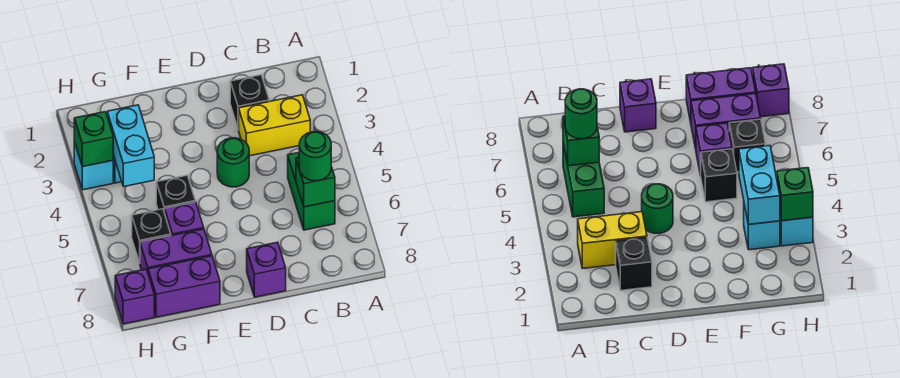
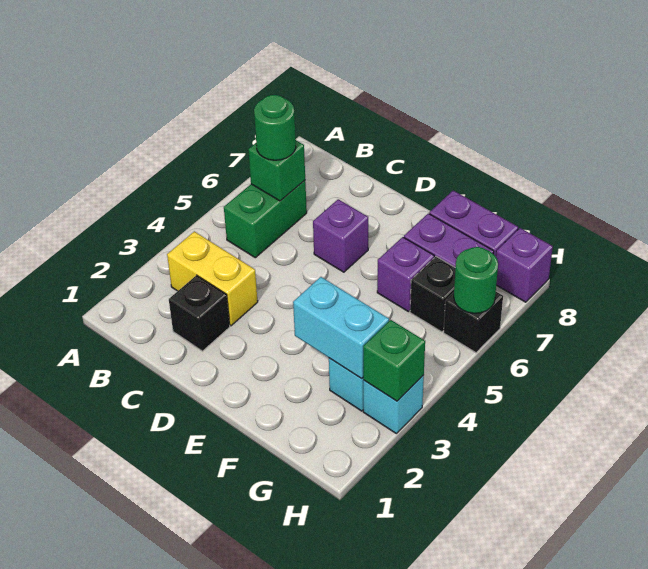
green 1x1 round brick [217,138,249,187] -> green 1x1 round brick moved to [454,247,498,313]
purple 1x1 brick [247,242,286,297] -> purple 1x1 brick moved to [313,199,368,272]
black 1x1 brick [156,175,195,213] -> black 1x1 brick moved to [444,292,503,353]
cyan 1x2 brick [107,105,154,187] -> cyan 1x2 brick turned to [293,277,389,379]

